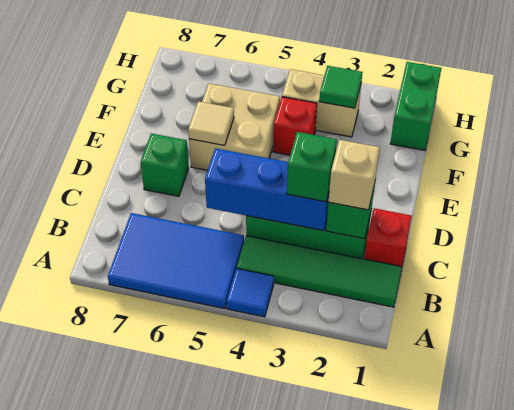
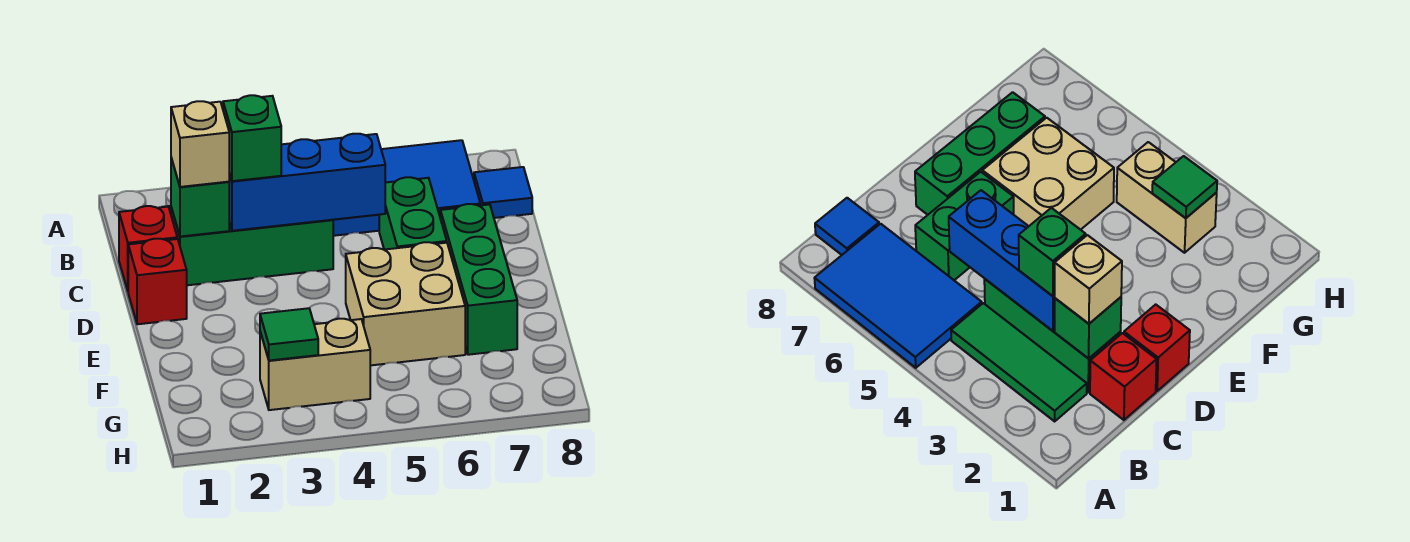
blue 1x1 tile [227,268,274,317] -> blue 1x1 tile moved to [474,167,532,218]
green 1x4 tile [237,236,402,307] -> green 1x3 tile [951,303,1087,421]
green 1x1 brick [140,133,189,196] -> green 1x3 brick [440,204,517,355]
tan 1x1 tile [188,101,234,145] -> none
red 1x1 brick [273,97,317,155] -> red 1x1 brick moved to [128,239,187,324]
green 1x2 brick [390,62,441,150] -> green 1x2 brick moved to [379,177,447,250]

